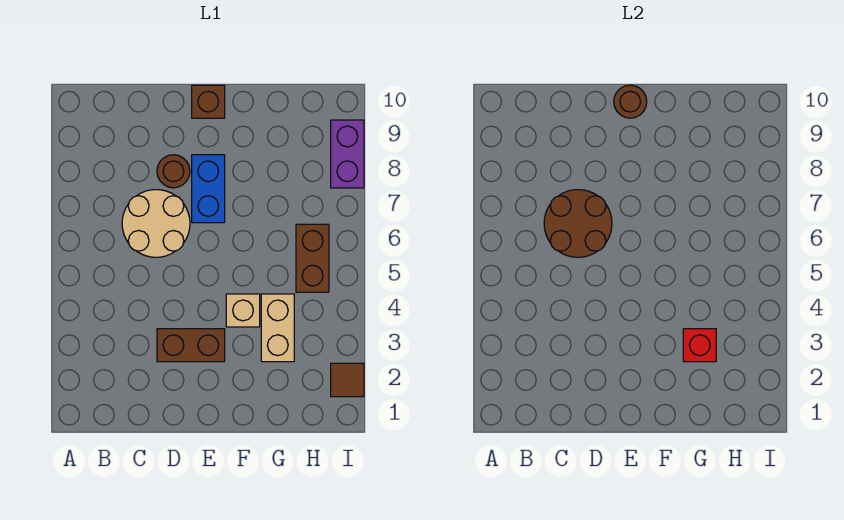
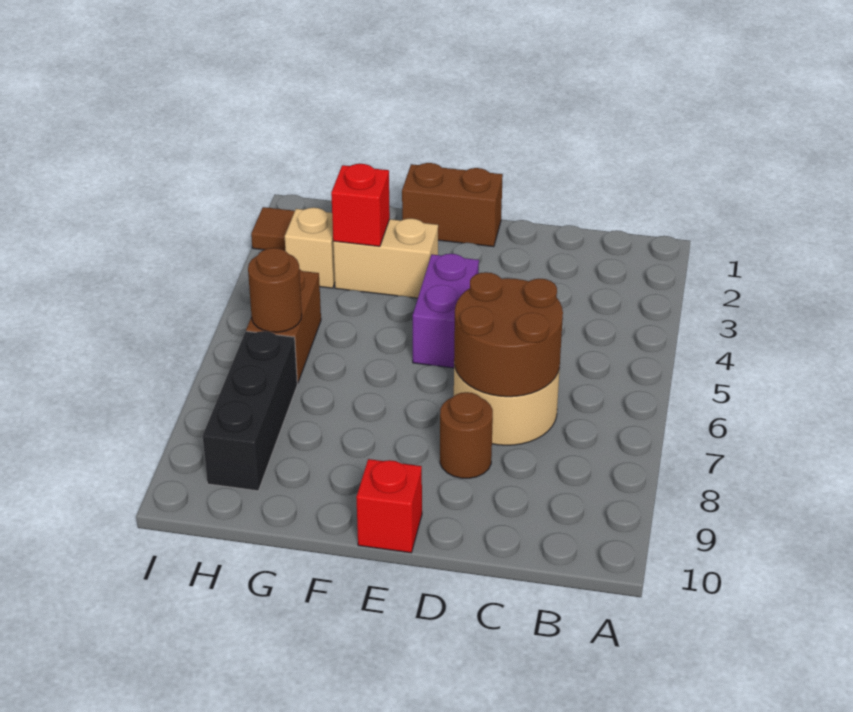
brown 1x2 brick [157,329,225,362] -> brown 1x2 brick moved to [402,163,503,247]
blue 1x2 brick [192,155,225,223] -> none
brown 1x1 brick [192,85,225,118] -> red 1x1 brick [356,459,422,553]
brown 1x1 round brick [614,85,647,118] -> brown 1x1 round brick moved to [248,248,302,332]
tan 1x1 brick [226,294,260,327] -> tan 1x1 brick moved to [285,208,335,288]
tan 1x2 brick [261,294,294,362] -> tan 1x2 brick turned to [333,218,438,298]
none -> black 1x3 brick [203,331,297,491]
purple 1x2 brick [331,120,364,188] -> purple 1x2 brick moved to [413,254,479,368]

